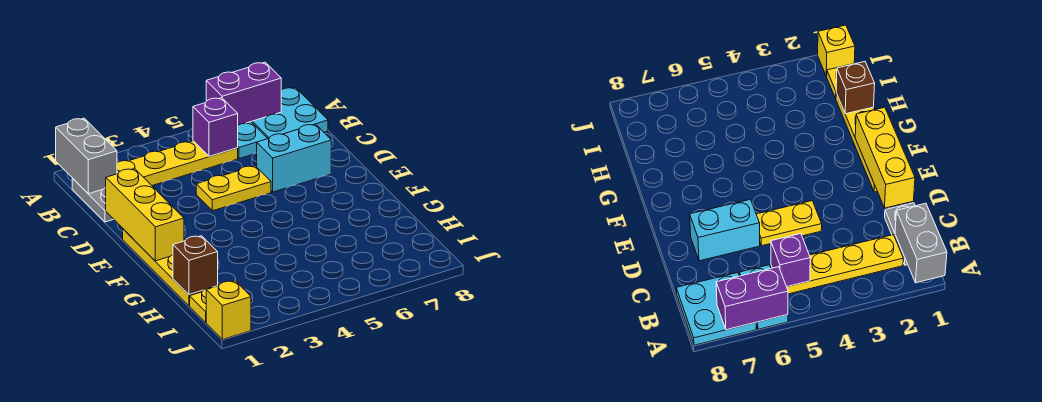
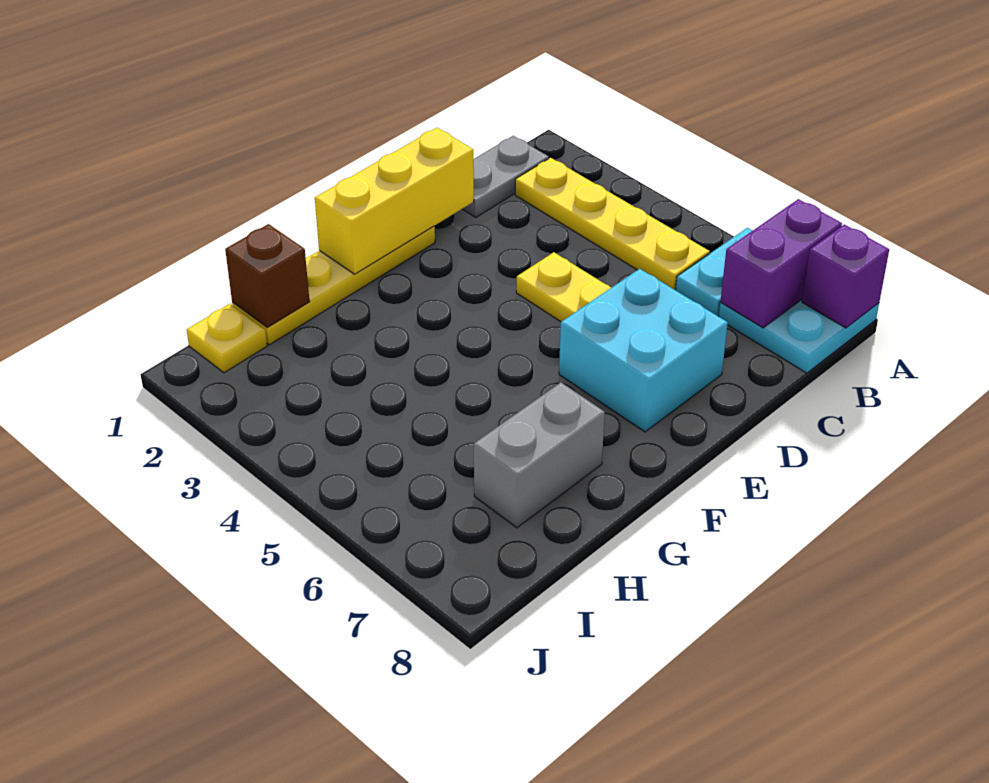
grey 1x2 brick [56,118,117,194] -> grey 1x2 brick moved to [474,383,605,528]
purple 1x2 brick [206,62,281,125] -> purple 1x2 brick turned to [721,199,842,328]
purple 1x1 brick [193,98,238,156] -> purple 1x1 brick moved to [802,224,889,328]
cyan 1x2 brick [257,124,331,192] -> cyan 2x2 brick [559,269,728,432]
yellow 1x1 brick [206,281,251,339] -> none

